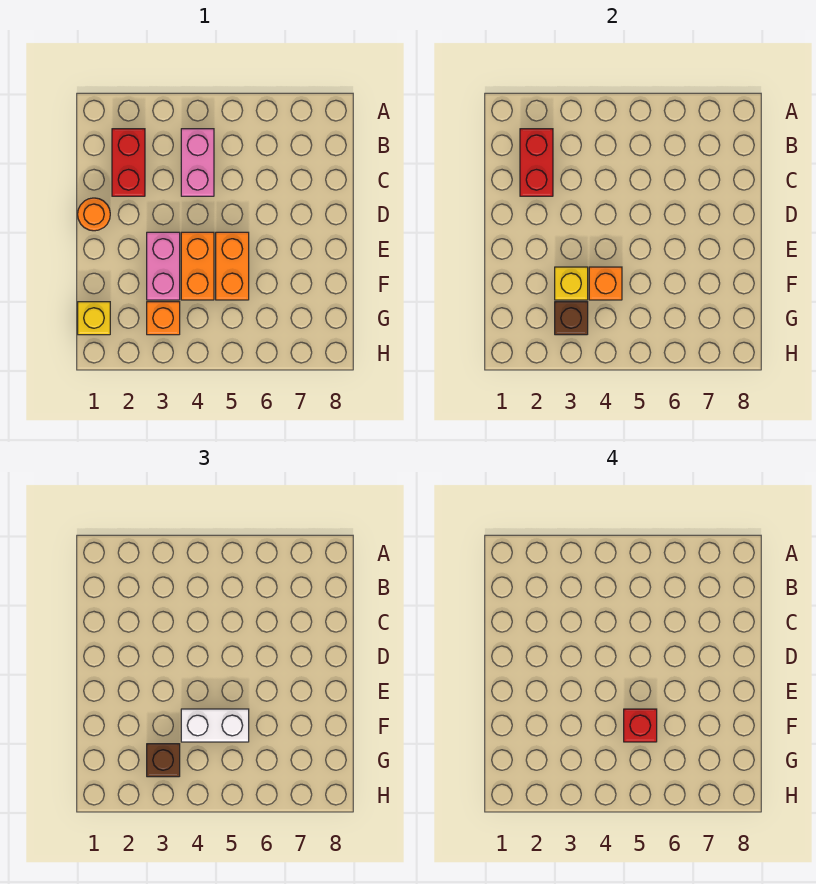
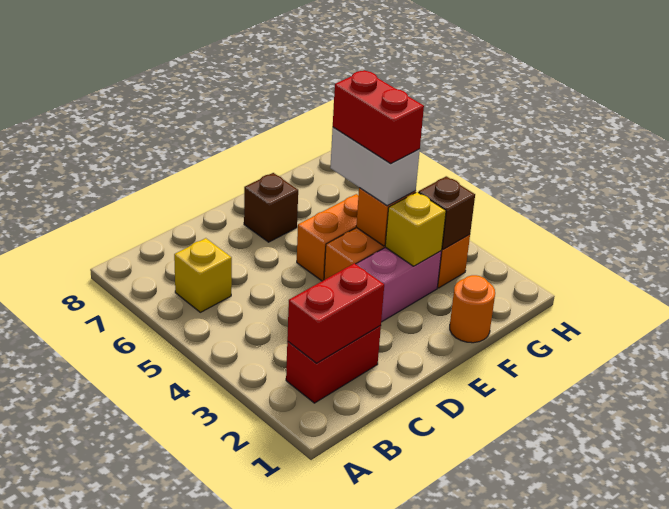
pink 1x2 brick [181,129,214,196] -> none
orange 1x1 round brick [78,198,110,231] -> orange 1x1 round brick moved to [450,275,495,343]
red 1x1 brick [624,709,657,742] -> red 1x2 brick [333,70,424,164]
yellow 1x1 brick [78,302,110,335] -> yellow 1x1 brick moved to [174,238,232,312]
brown 1x1 brick [147,744,180,777] -> brown 1x1 brick moved to [244,173,298,242]

